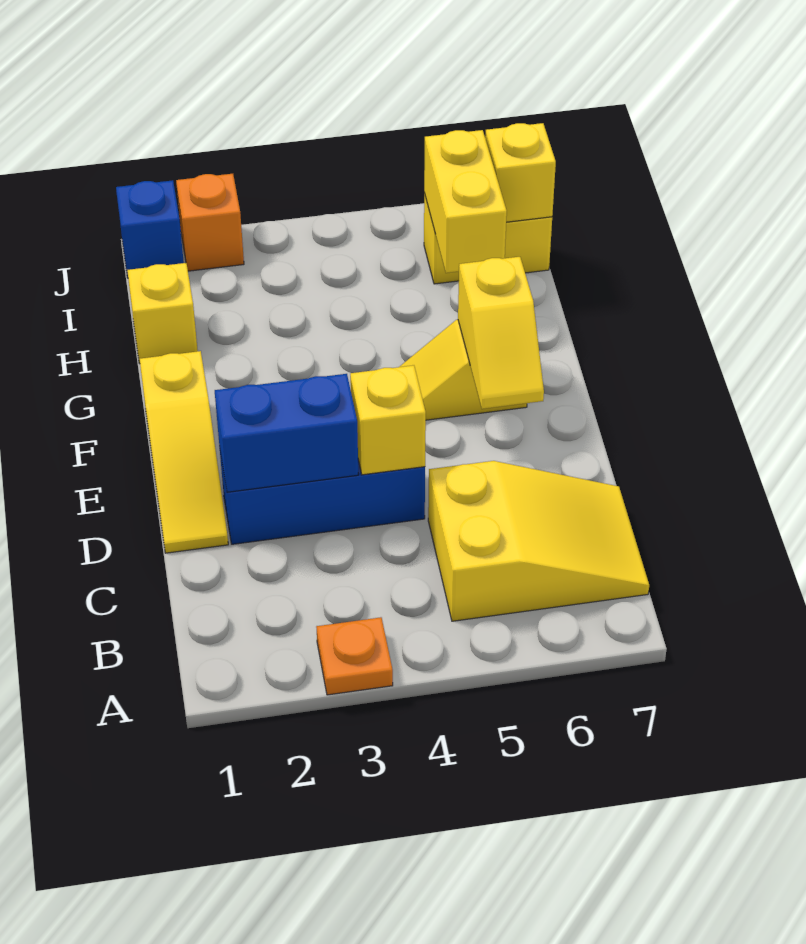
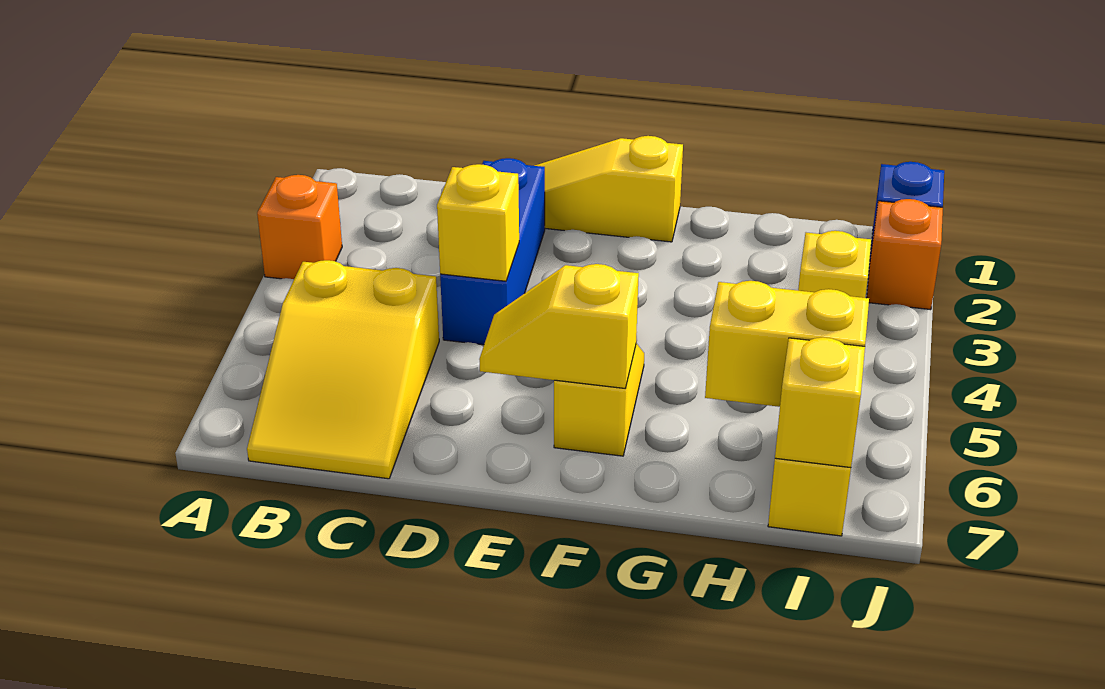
orange 1x1 plate [316,617,393,695] -> orange 1x1 brick [257,175,342,279]
blue 1x2 brick [215,374,358,492] -> none
yellow 1x1 brick [127,263,198,363] -> yellow 1x1 brick moved to [798,231,871,298]

